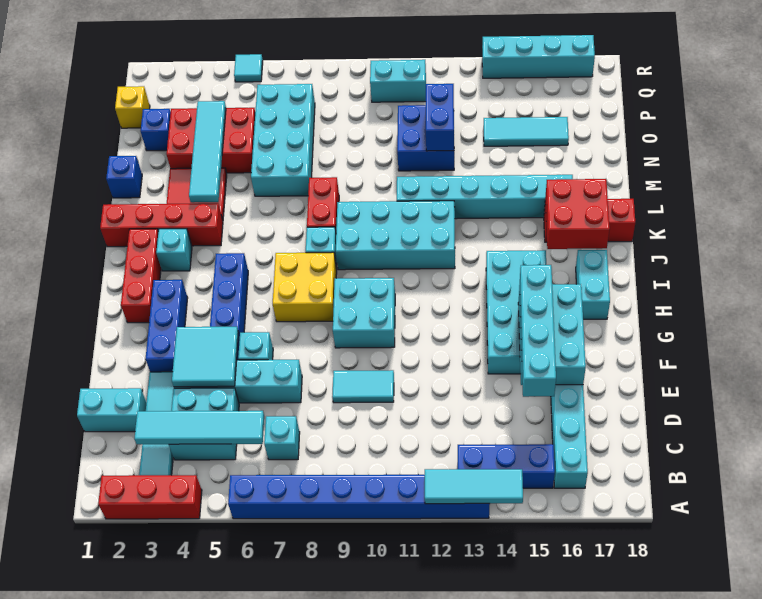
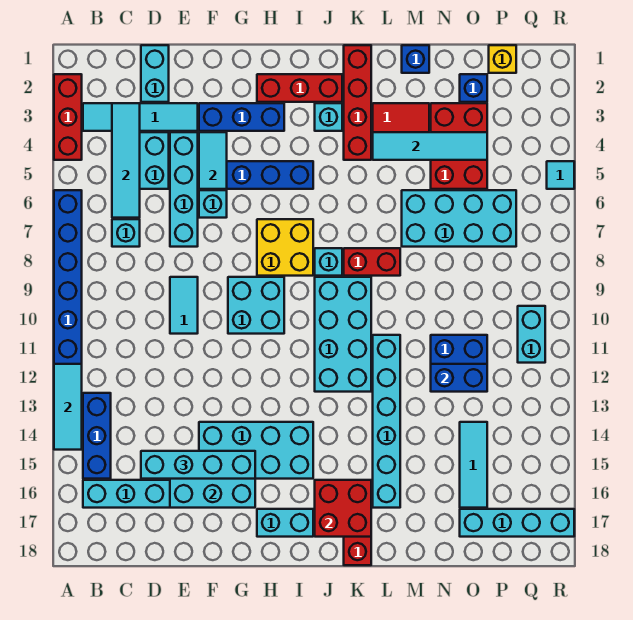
cyan 2x2 tile [172,327,239,387] -> cyan 1x2 tile [199,132,227,189]
cyan 1x4 brick [482,35,595,78] -> cyan 1x4 brick turned to [460,509,574,537]

